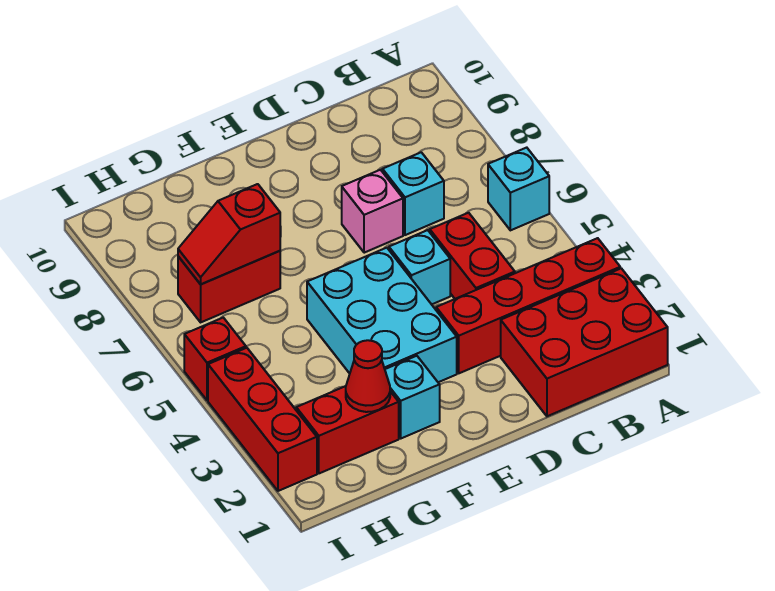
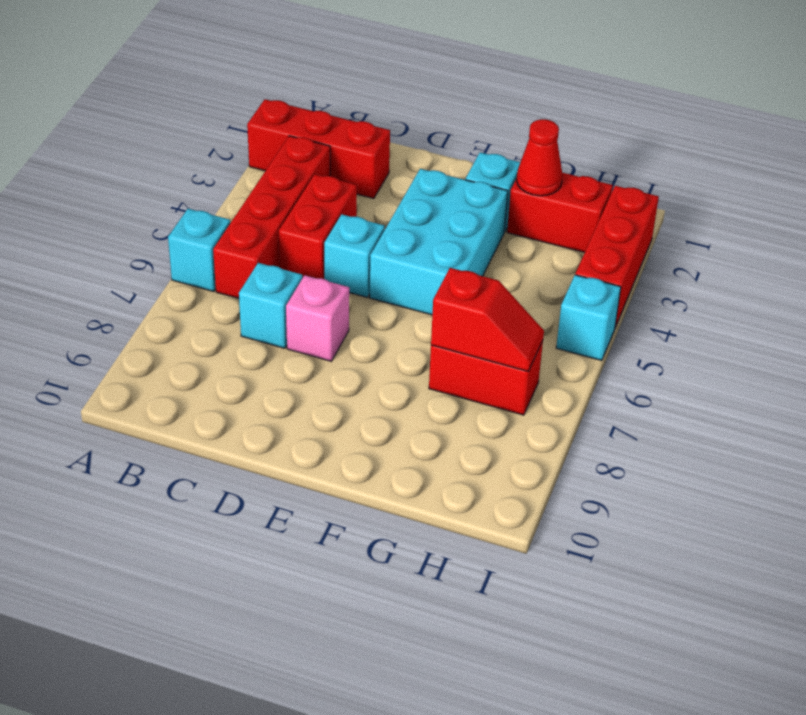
red 2x3 brick [501,268,668,416] -> red 1x3 brick [247,99,390,198]
red 1x4 brick [436,238,620,373] -> red 1x4 brick turned to [213,136,330,298]
red 1x1 brick [184,318,246,400] -> cyan 1x1 brick [556,275,621,361]

